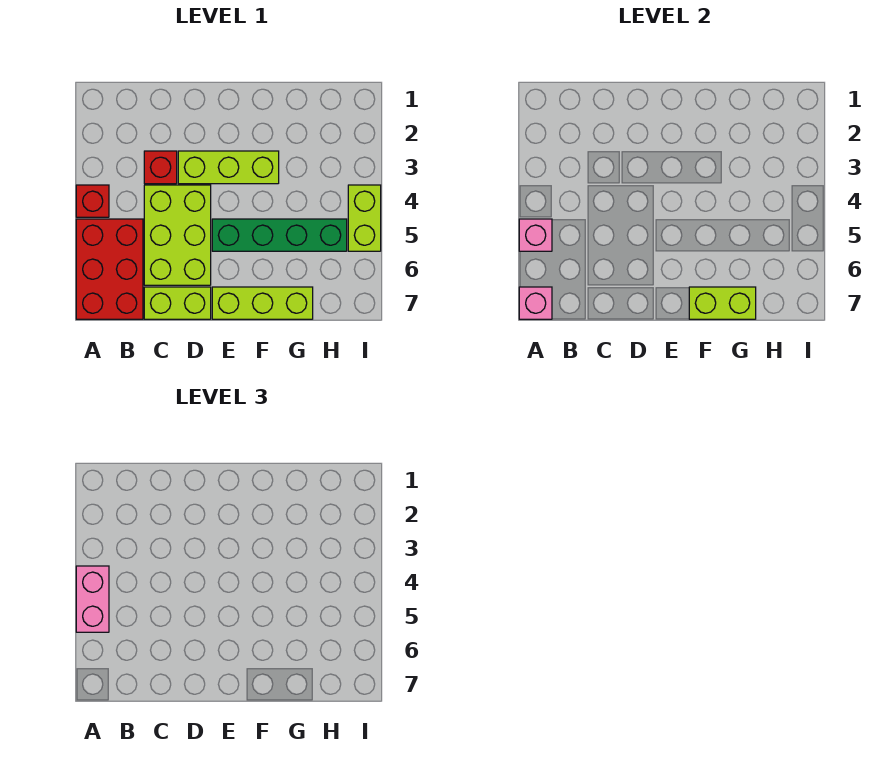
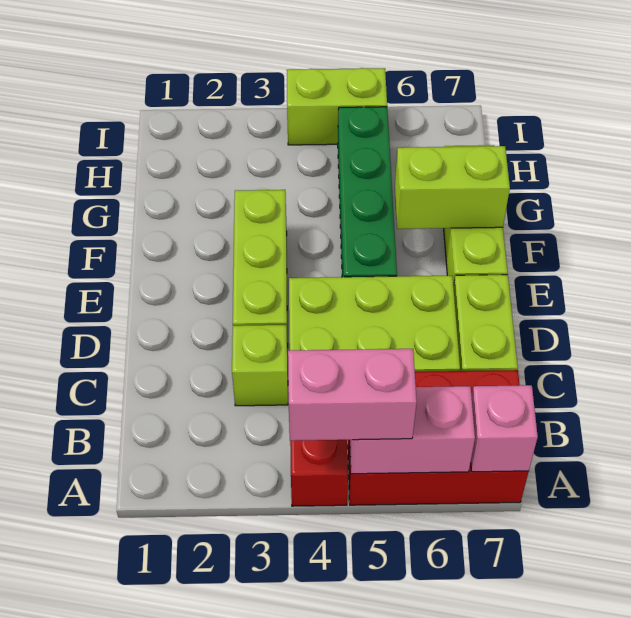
pink 1x1 brick [519,219,552,251] -> pink 1x2 brick [350,386,475,474]
red 1x1 brick [144,151,177,184] -> lime 1x1 brick [232,325,288,406]
lime 1x2 brick [689,287,756,319] -> lime 1x2 brick turned to [395,146,510,229]

